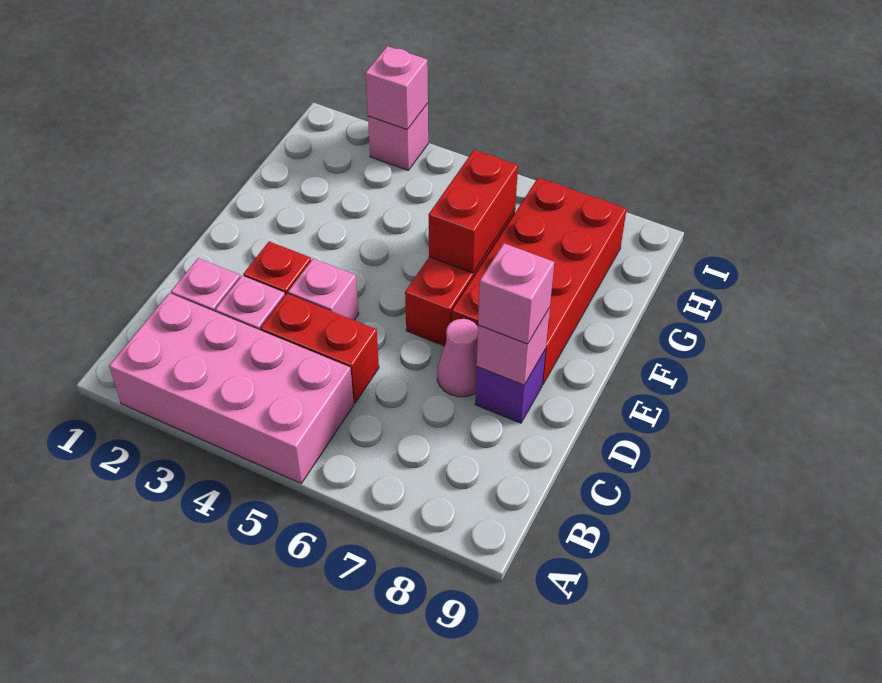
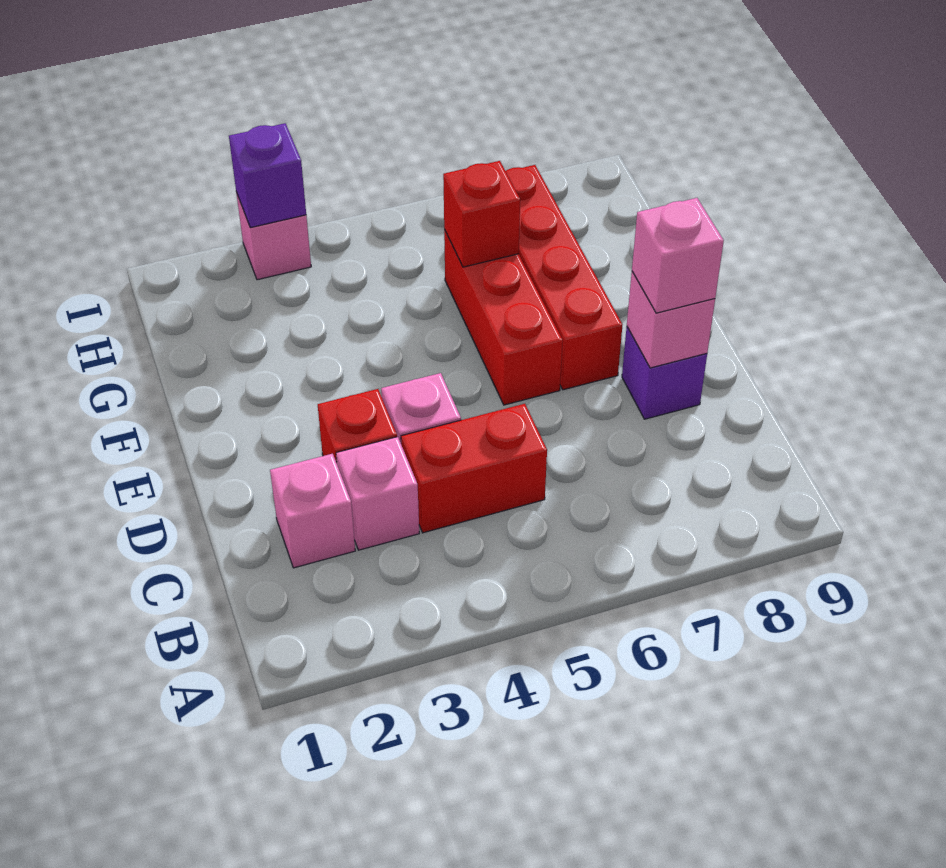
pink 2x4 brick [109,293,354,483] -> none
pink 1x1 cone [437,319,478,397] -> none
red 2x4 brick [452,178,627,385] -> red 1x4 brick [506,165,622,390]
red 1x2 brick [429,150,518,273] -> red 1x1 brick [443,161,520,267]
pink 1x1 brick [365,46,428,129] -> purple 1x1 brick [229,123,306,228]

